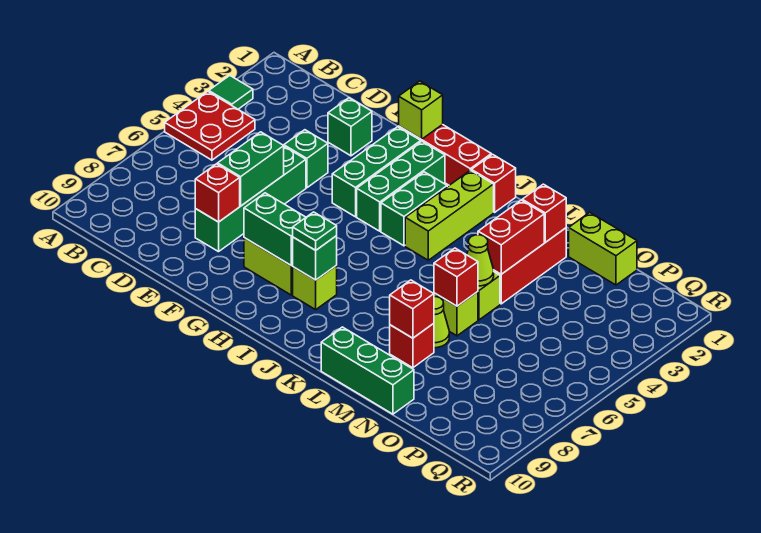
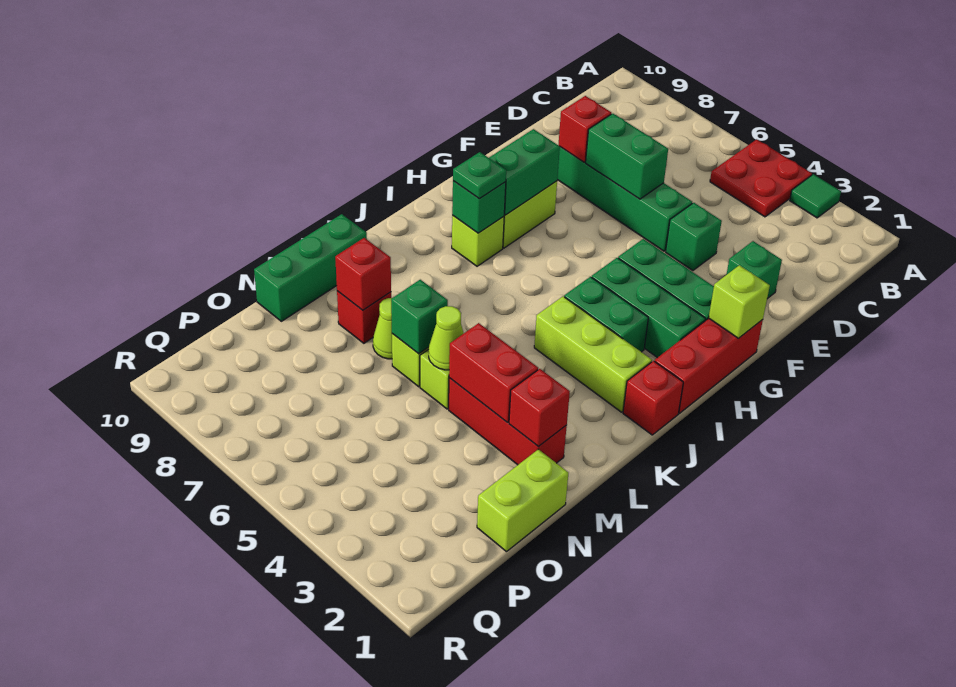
red 1x1 brick [434,248,478,306] -> green 1x1 brick [391,280,448,354]

